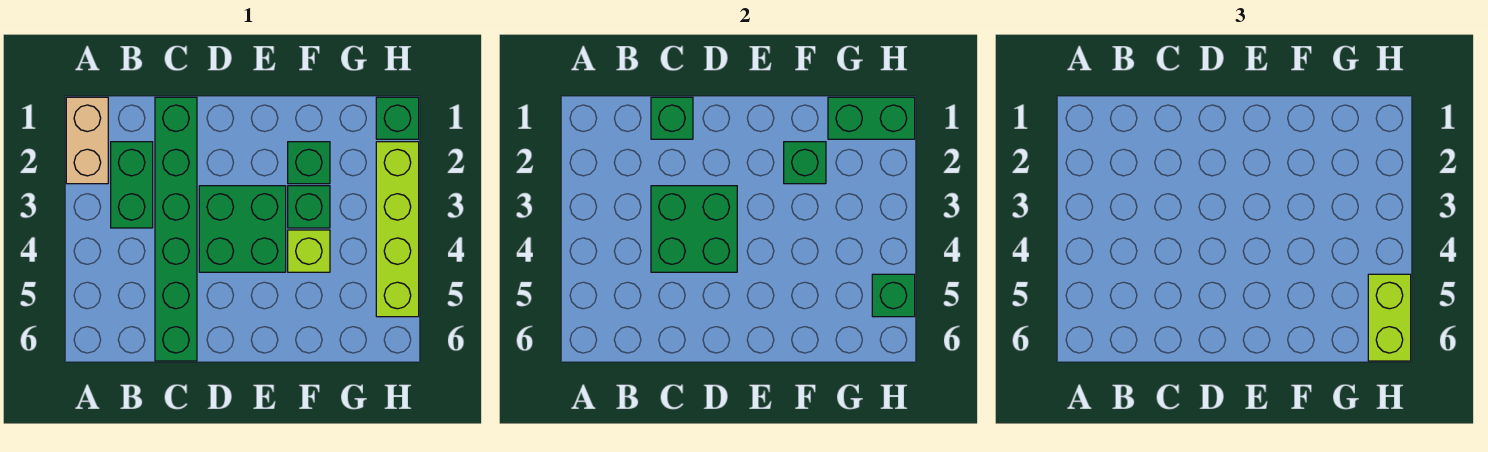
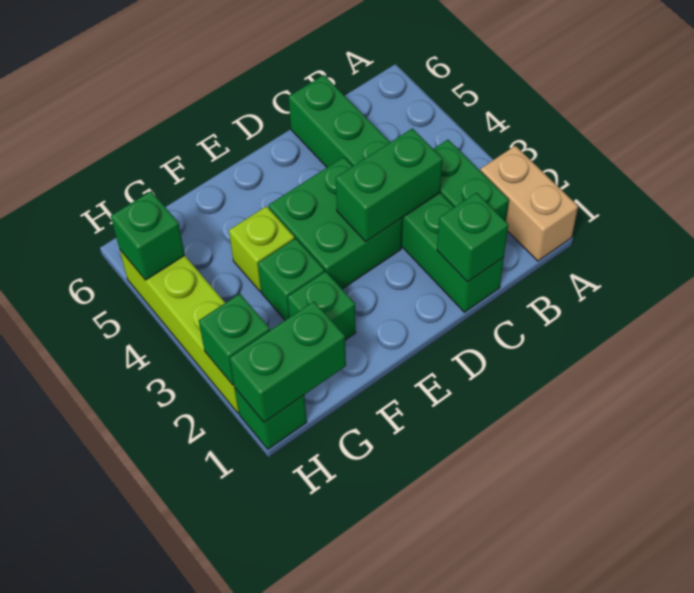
green 2x2 brick [651,186,737,272] -> green 1x2 brick [336,128,442,241]
green 1x1 brick [784,142,826,184] -> green 1x1 brick moved to [199,294,270,385]
lime 1x2 brick [1368,274,1411,361] -> none

